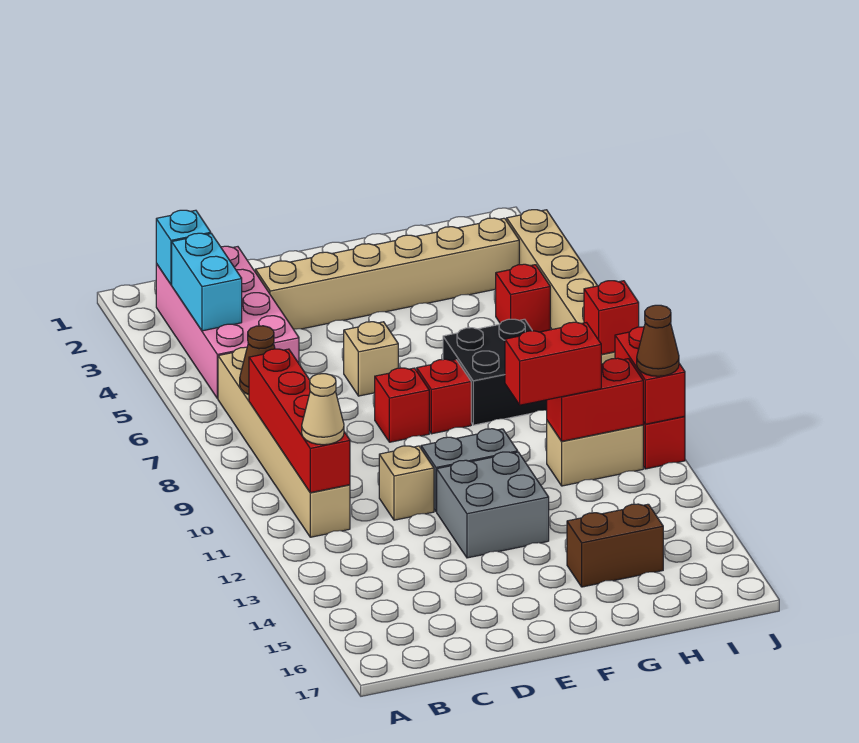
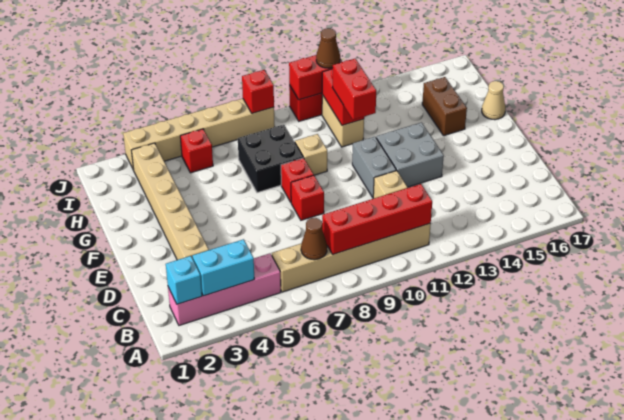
pink 2x4 brick [156,246,299,399] -> pink 1x4 brick [168,253,281,325]
tan 1x1 cone [302,374,344,445] -> tan 1x1 cone moved to [482,81,505,120]
tan 1x1 brick [344,322,398,396] -> tan 1x1 brick moved to [295,134,327,175]

